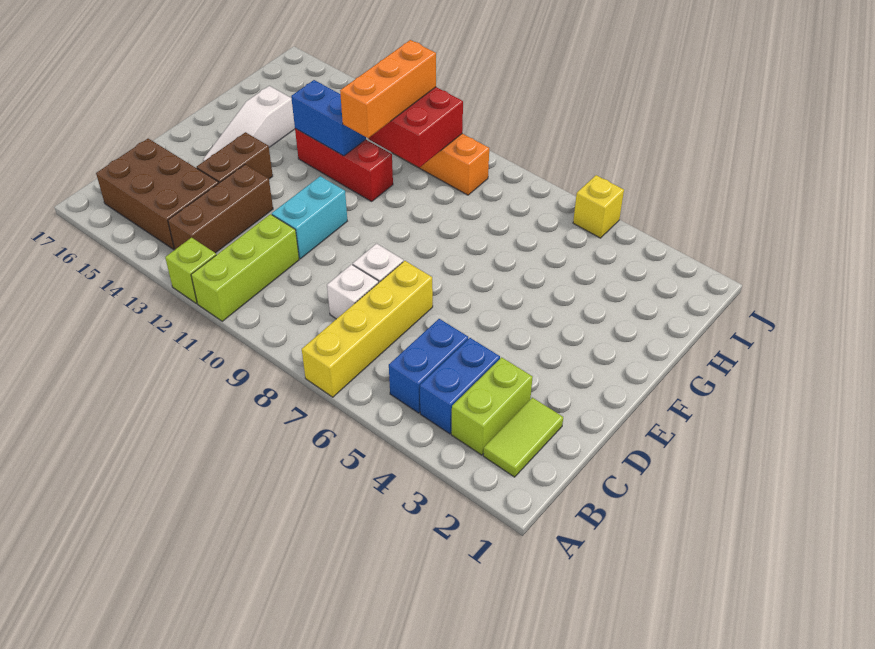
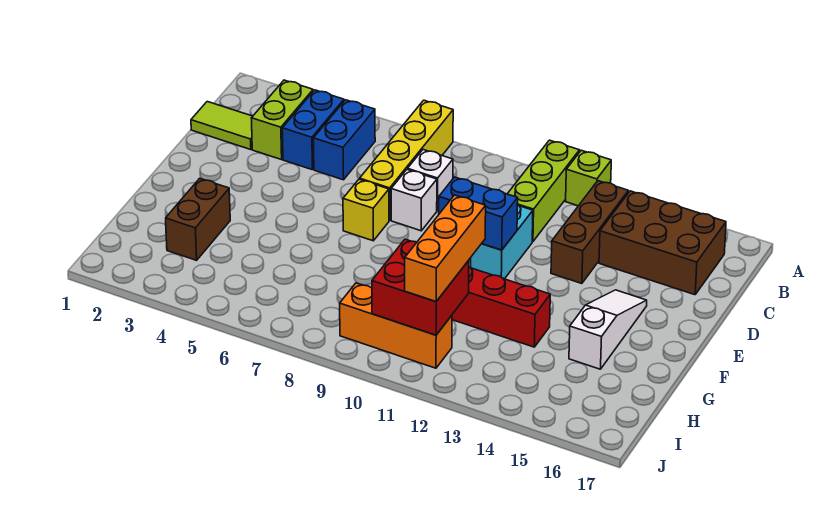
lime 1x2 tile [483,398,563,477] -> lime 1x2 tile turned to [191,102,253,150]
brown 1x2 brick [197,132,273,183] -> brown 1x2 brick moved to [166,178,230,260]
blue 1x2 brick [291,80,366,156] -> blue 1x2 brick moved to [439,177,518,250]
yellow 1x1 brick [573,175,624,238] -> yellow 1x1 brick moved to [343,179,389,241]

